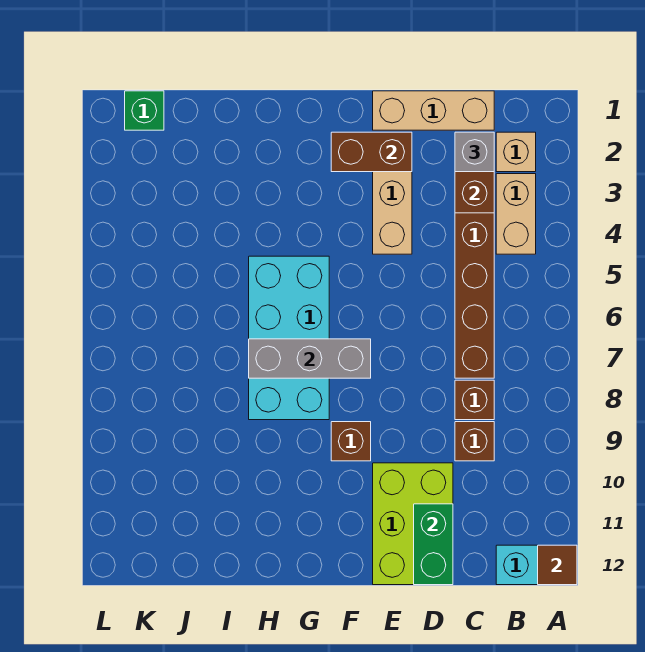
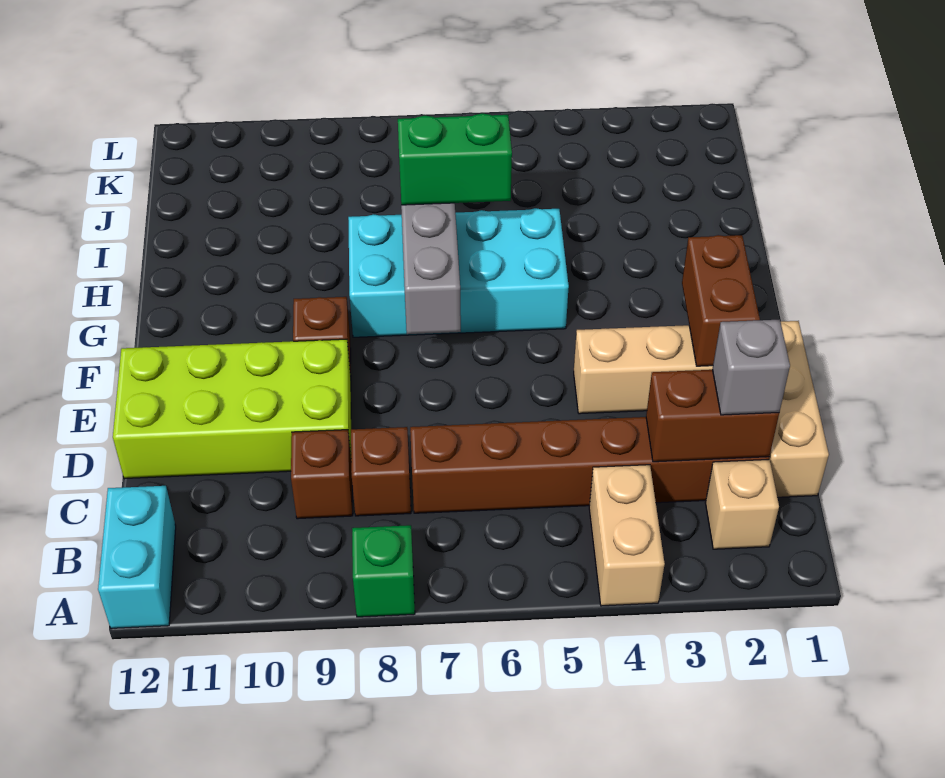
brown 1x1 tile [538,545,577,585] -> none
tan 1x2 brick [496,174,536,254] -> tan 1x2 brick turned to [589,465,665,606]
lime 2x3 brick [373,463,453,585] -> lime 2x4 brick [113,339,351,479]
green 1x2 brick [414,504,453,585] -> green 1x2 brick moved to [398,113,512,205]
green 1x1 brick [125,91,164,130] -> green 1x1 brick moved to [352,525,415,617]

